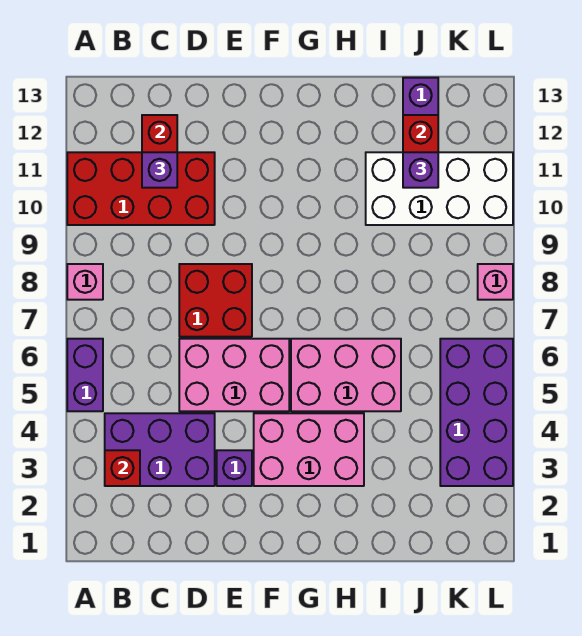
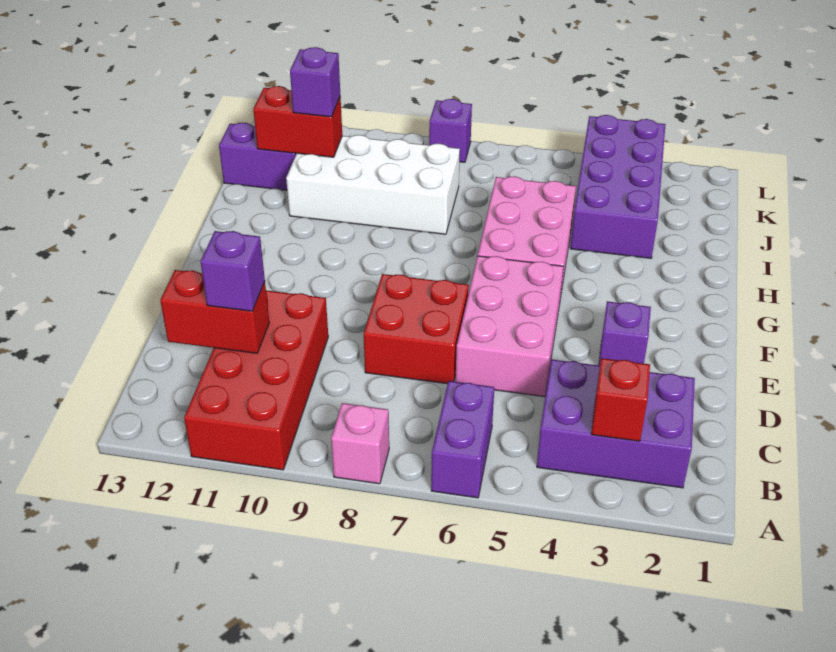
purple 1x2 brick [67,339,103,411] -> purple 1x2 brick turned to [431,381,494,498]
purple 2x3 brick [105,413,215,486] -> purple 2x3 brick turned to [537,359,695,488]
pink 2x3 brick [254,413,364,486] -> none
white 2x4 brick [366,152,513,225] -> white 2x4 brick turned to [286,135,460,234]
purple 2x4 brick [440,339,513,486] -> purple 2x4 brick turned to [570,115,666,258]
pink 1x1 brick [478,264,513,300] -> purple 1x1 brick [429,99,472,162]

